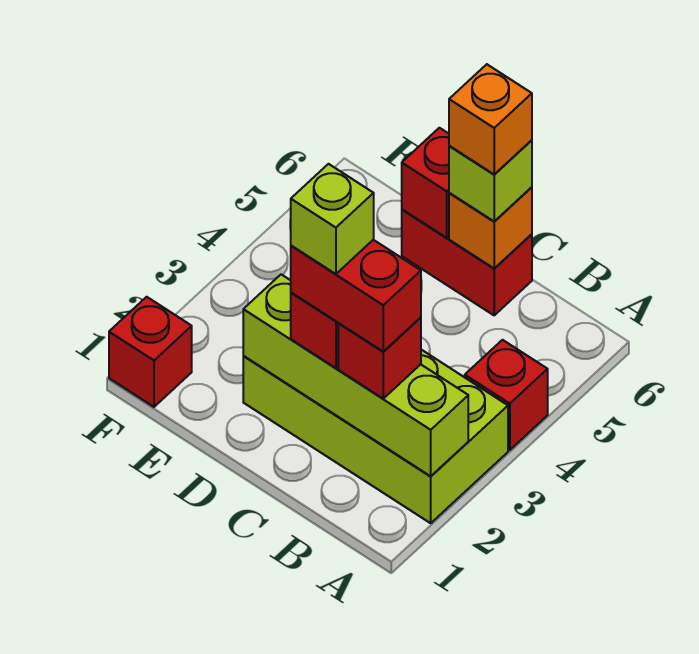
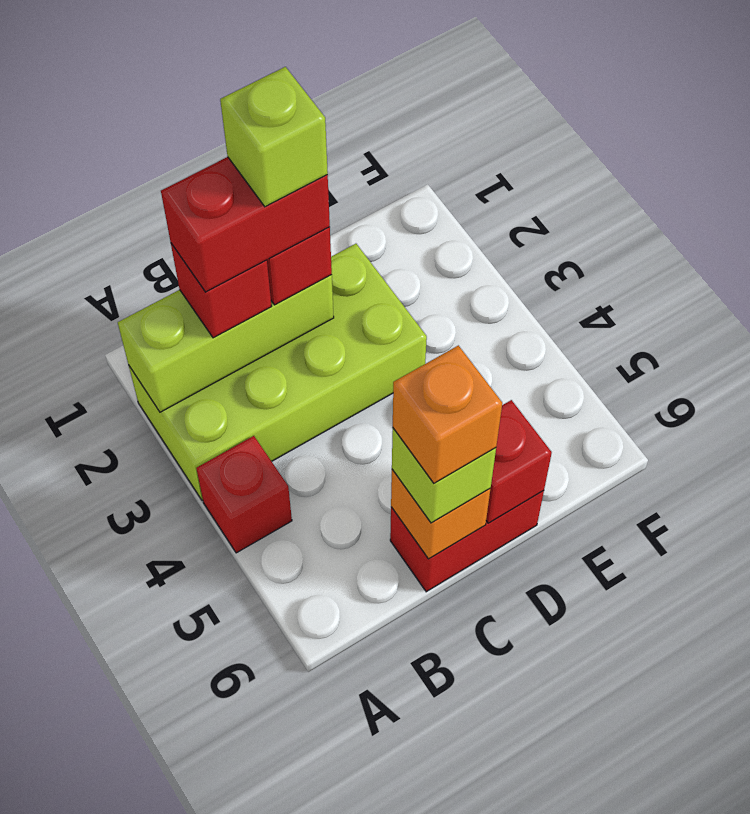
lime 1x4 brick [243,274,468,476] -> lime 1x3 brick [118,275,334,412]
red 1x1 brick [109,297,192,407] -> none

